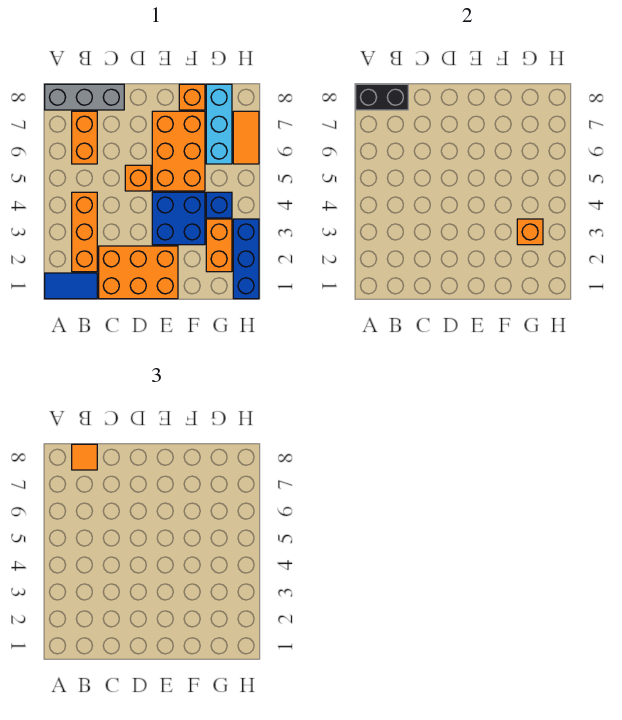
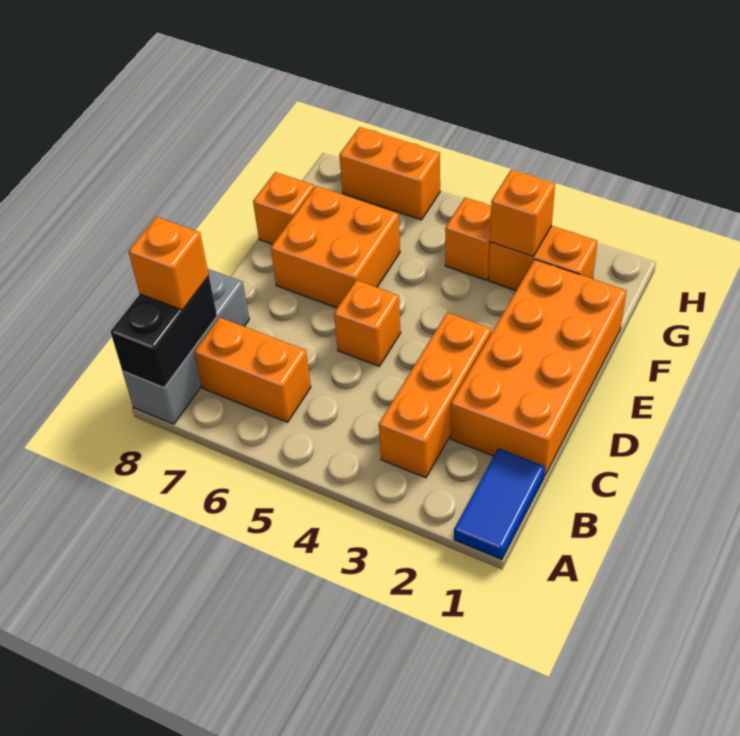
orange 1x3 brick [72,192,97,272] -> orange 1x3 brick turned to [379,313,492,478]
orange 1x1 tile [72,444,97,470] -> orange 1x1 brick [128,217,209,310]
orange 2x3 brick [99,246,178,299] -> orange 2x4 brick [451,260,627,476]
blue 2x2 brick [152,192,205,245] -> none
orange 2x3 brick [152,111,205,191] -> orange 2x2 brick [271,186,400,308]
blue 1x1 brick [206,192,232,218] -> orange 1x1 brick [445,197,491,280]
cyan 1x3 brick [206,84,232,164] -> none
blue 1x3 brick [233,219,259,299] -> none
orange 1x2 tile [233,111,259,164] -> orange 1x2 brick [339,127,440,220]

